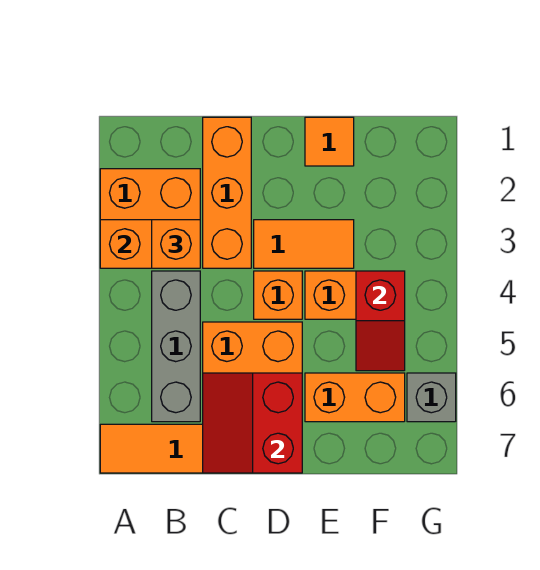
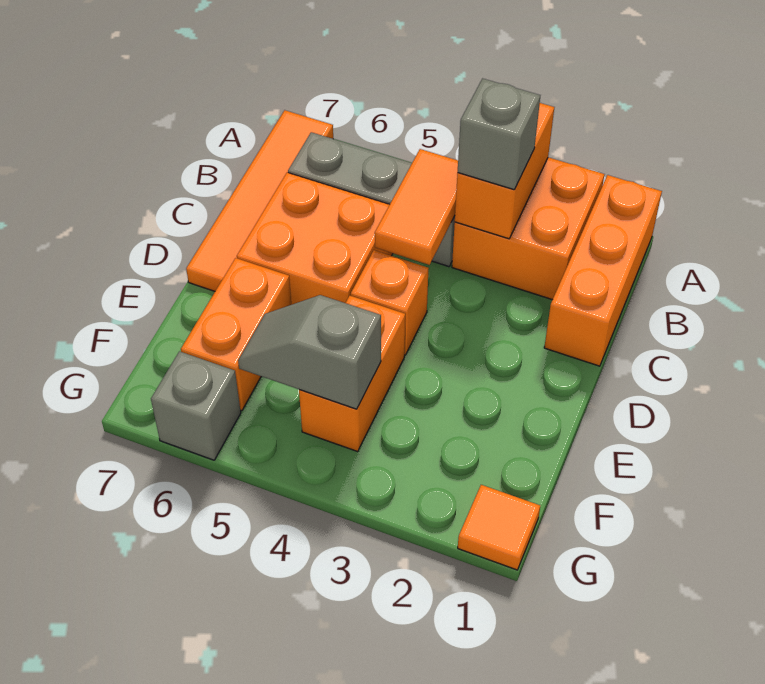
orange 1x1 brick [152,220,200,268] -> grey 1x1 brick [458,78,540,190]
orange 1x3 brick [203,117,251,268] -> orange 1x3 brick turned to [544,175,662,366]
red 2x2 slope [203,373,302,473] -> none
orange 1x2 tile [254,220,354,268] -> orange 1x2 tile moved to [375,149,458,265]
orange 1x1 tile [305,117,354,166] -> orange 1x1 tile moved to [458,485,540,570]
red 1x2 slope [356,271,405,371] -> grey 1x2 slope [238,295,381,409]

